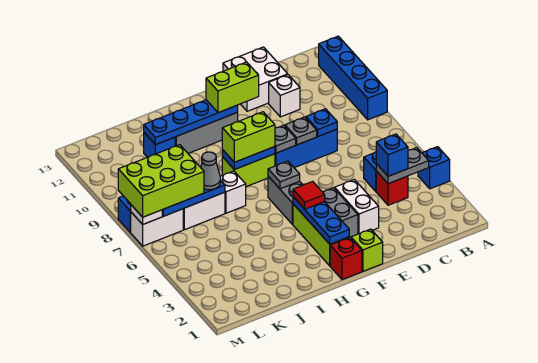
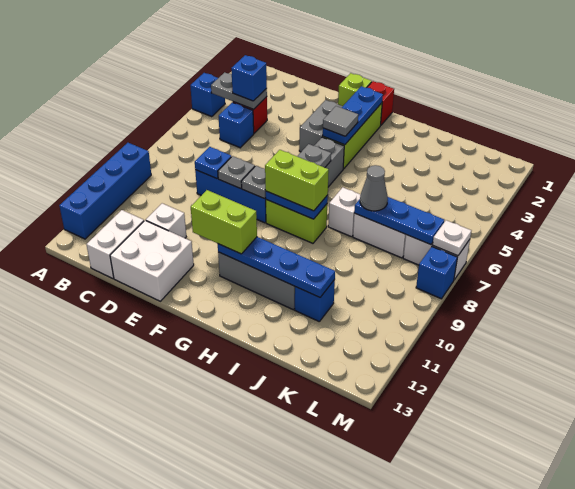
white 1x2 brick [335,180,379,234] -> white 1x2 brick moved to [86,210,144,279]
red 1x1 tile [293,181,325,209] -> grey 1x1 tile [323,106,358,136]
lime 2x3 brick [118,145,204,217] -> none

